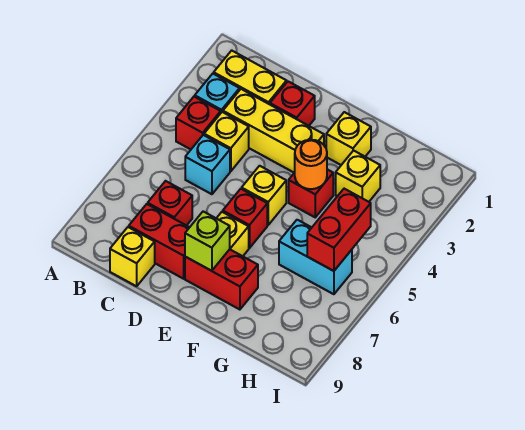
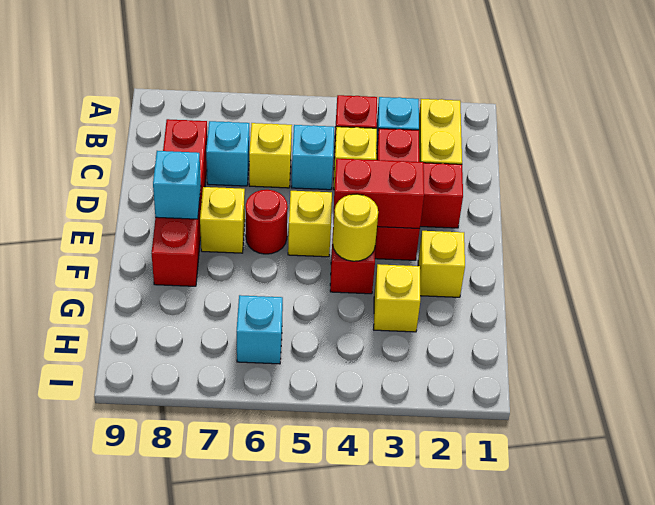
yellow 1x3 brick [223,89,324,173] -> red 1x3 brick [375,128,420,260]
red 1x1 brick [148,181,192,226] -> cyan 1x1 brick [206,121,250,186]
yellow 1x1 brick [110,227,155,286] -> yellow 1x1 brick moved to [249,123,292,188]
red 1x1 brick [223,189,267,248] -> red 1x1 round brick [246,190,288,254]
lime 1x1 brick [185,211,230,271] -> cyan 1x1 brick [153,151,201,219]
orange 1x1 round brick [295,140,327,189] -> yellow 1x1 round brick [333,194,378,261]
cyan 1x2 brick [279,220,352,294] -> cyan 1x1 brick [237,295,283,364]
red 1x2 brick [307,189,371,271] -> red 1x2 brick moved to [333,158,424,229]

